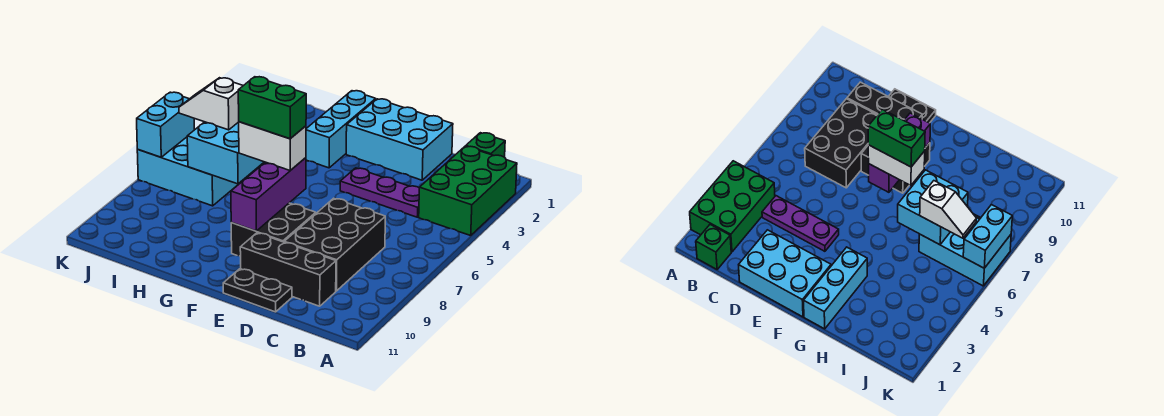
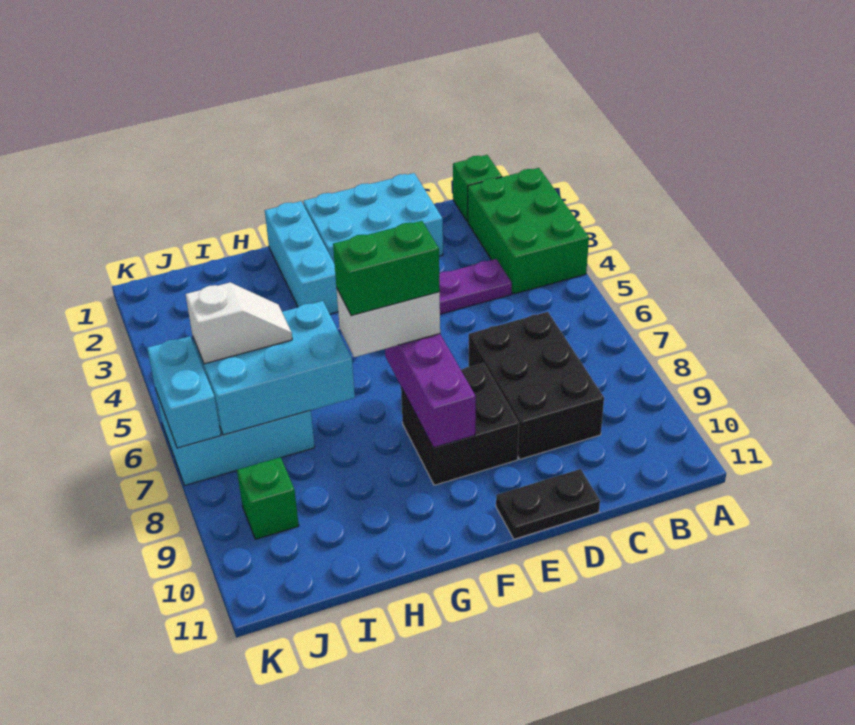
black 1x3 brick [240,233,336,306] -> none
cyan 2x2 brick [187,122,264,184] -> cyan 2x3 brick [193,301,355,435]
white 1x2 slope [179,78,243,130] -> white 1x2 slope turned to [186,283,292,364]
none -> green 1x1 brick [237,457,299,539]

